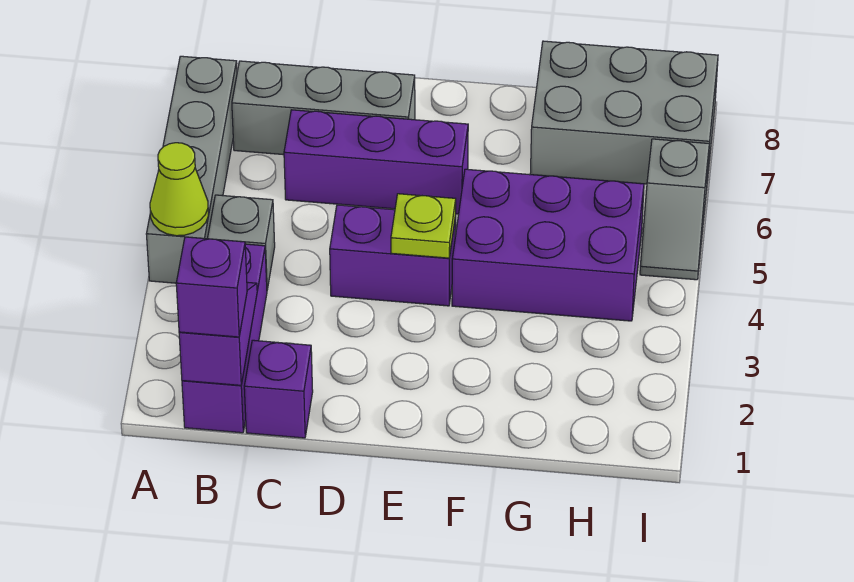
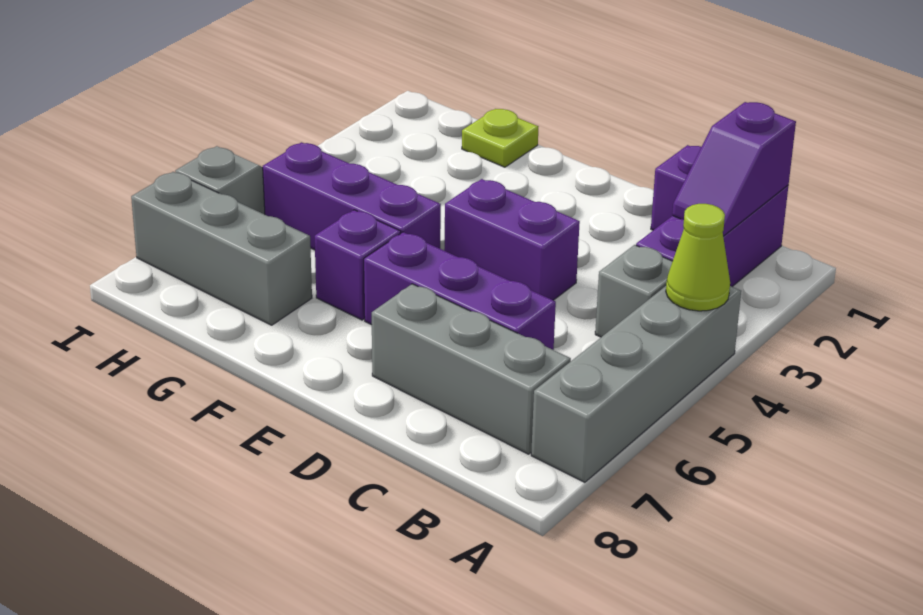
purple 1x1 brick [176,237,247,337] -> purple 1x1 brick moved to [315,210,401,320]
lime 1x1 plate [391,194,456,258] -> lime 1x1 plate moved to [462,109,538,167]
purple 2x3 brick [452,169,644,321] -> purple 1x3 brick [263,142,441,250]
grey 2x3 brick [530,41,718,184] -> grey 1x3 brick [131,172,312,325]

